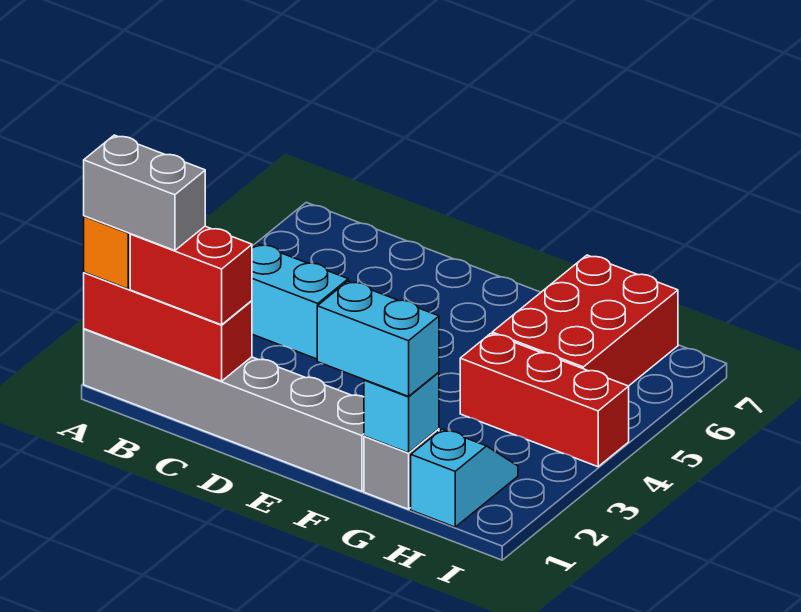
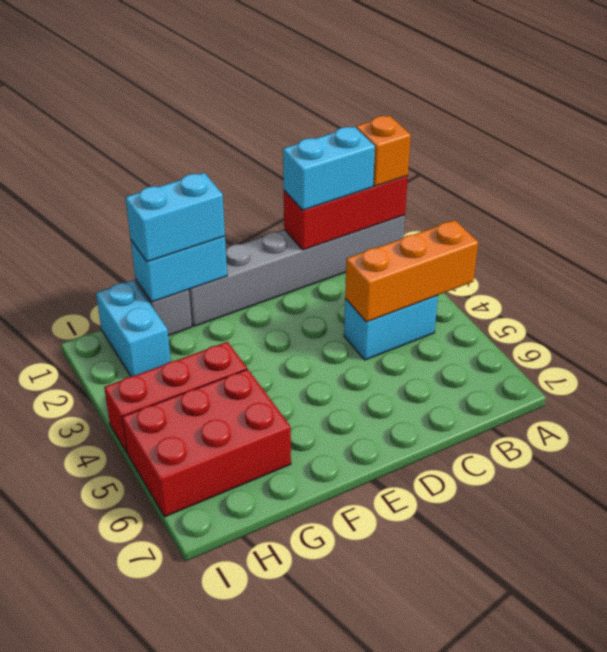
grey 1x2 brick [84,135,205,251] -> none
none -> orange 1x3 brick [345,220,478,322]
red 1x2 brick [130,226,252,325] -> cyan 1x2 brick [283,127,375,210]
cyan 1x1 brick [364,372,439,453] -> cyan 1x2 brick [131,236,227,302]
red 2x3 brick [492,255,678,386] -> red 2x3 brick turned to [122,369,291,517]
cyan 1x2 slope [411,429,518,527] -> cyan 1x2 brick [96,280,171,377]

